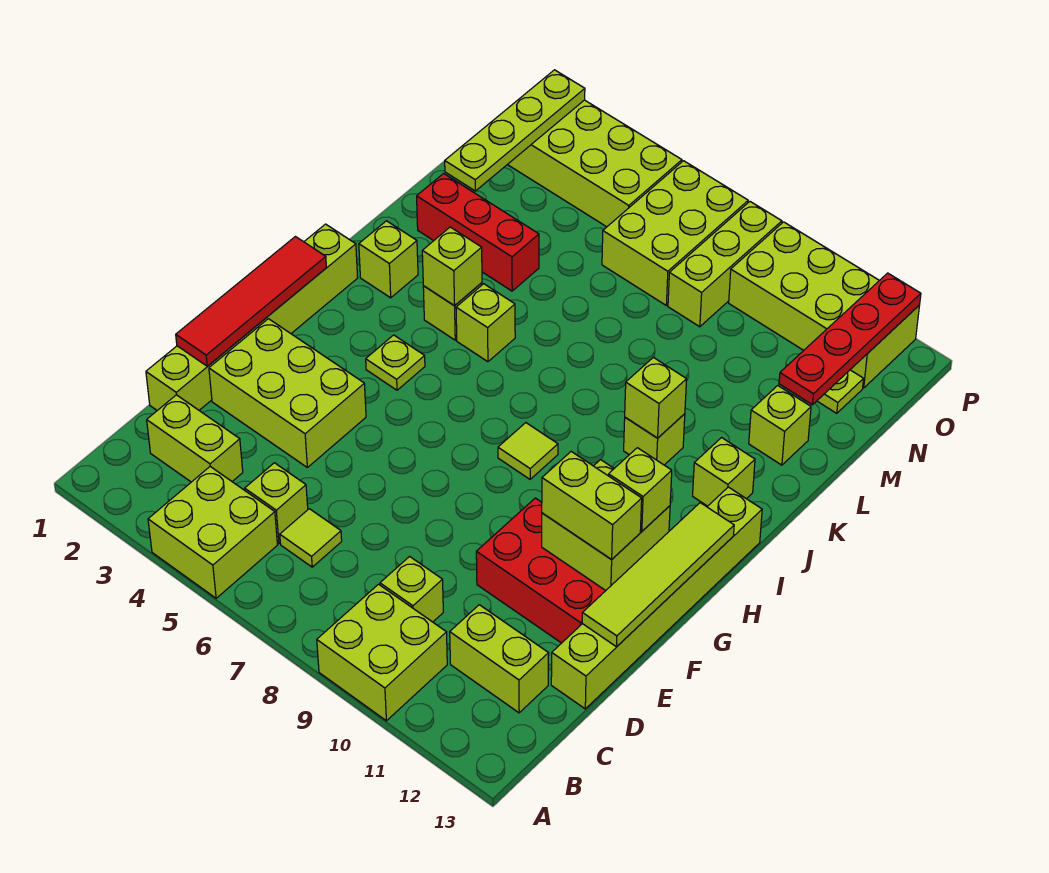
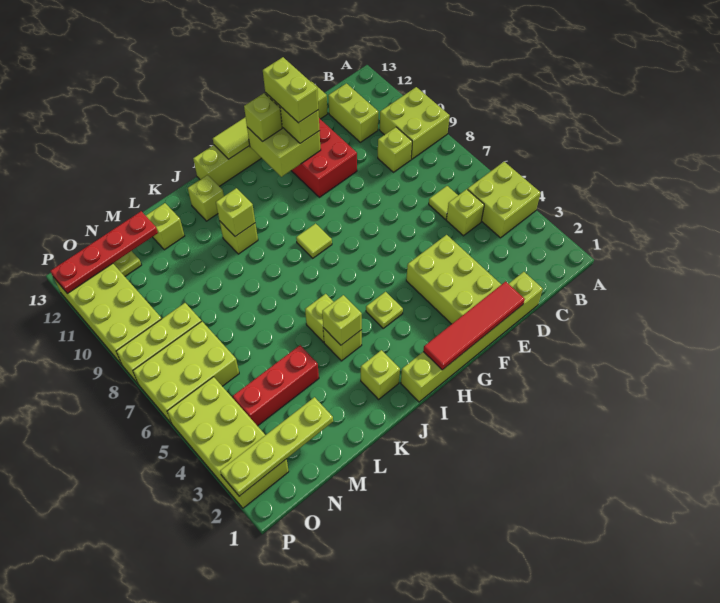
lime 1x2 brick [147,395,243,482] -> lime 1x2 brick moved to [263,57,318,123]
red 1x3 brick [417,174,539,291] -> red 1x3 brick turned to [233,345,319,426]

